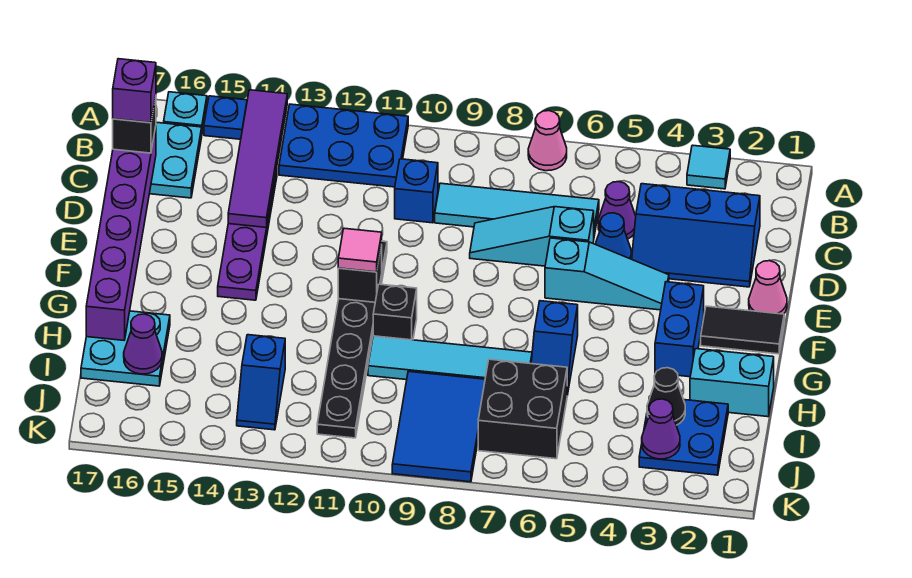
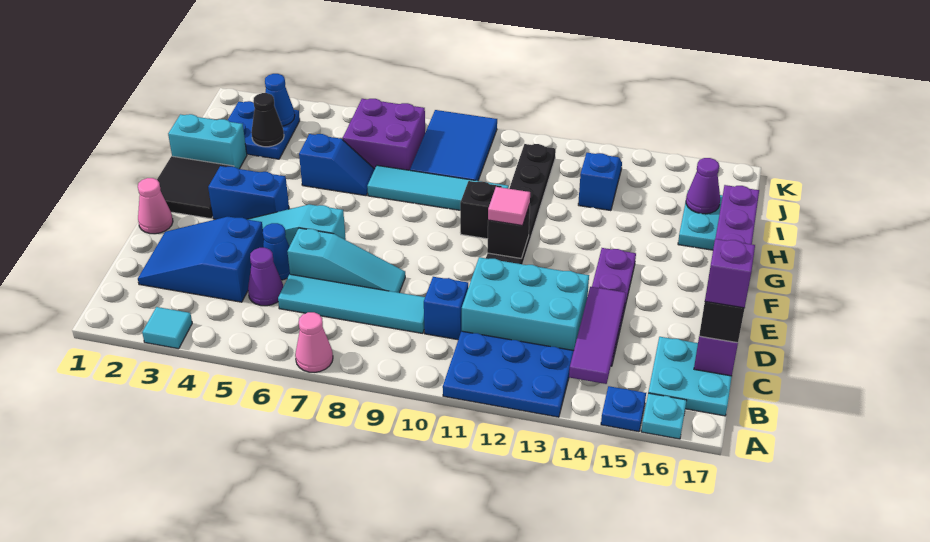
purple 1x4 tile [228,90,287,228] -> purple 1x3 tile [569,287,626,384]
blue 2x3 slope [632,184,760,287] -> blue 2x3 slope turned to [138,217,264,302]
none -> cyan 2x3 brick [462,257,589,350]
black 1x2 tile [701,306,784,354] -> black 2x2 tile [157,156,234,219]
blue 1x2 brick [655,282,704,377] -> blue 1x2 brick turned to [208,166,289,219]
blue 1x2 slope [531,301,578,395] -> blue 1x2 slope turned to [299,134,375,196]
black 2x2 brick [478,359,567,459] -> purple 2x2 brick [343,99,425,170]
purple 1x1 cone [642,399,680,459] -> blue 1x1 cone [265,74,295,126]

